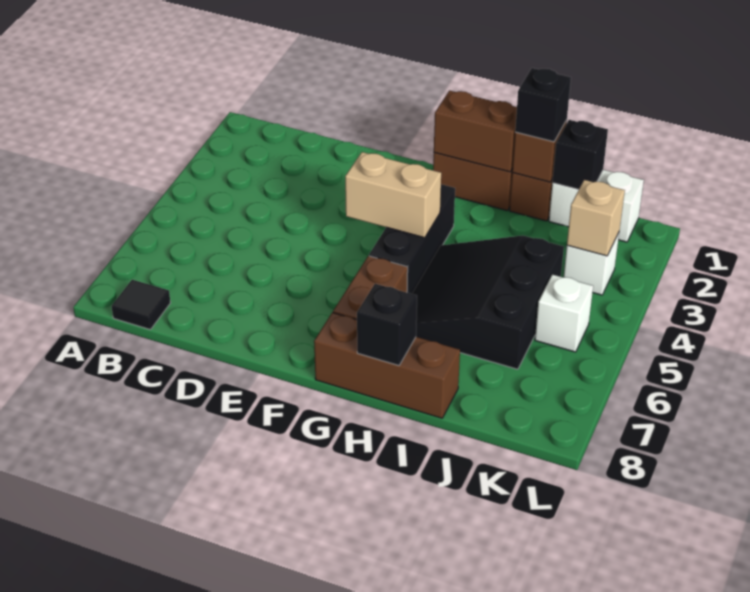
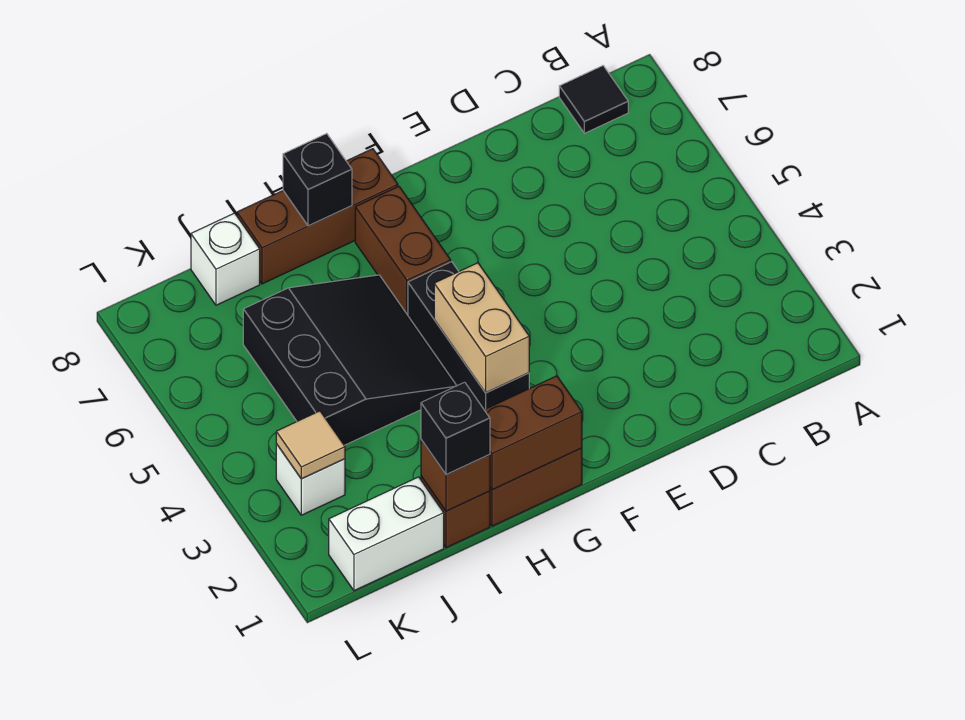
tan 1x2 brick [345,152,441,238] -> tan 1x2 brick turned to [434,263,529,393]
black 1x1 brick [553,120,608,190] -> none
tan 1x1 brick [567,180,625,256] -> tan 1x1 tile [276,411,345,479]
white 1x1 brick [535,275,593,352] -> white 1x1 brick moved to [191,213,260,305]

